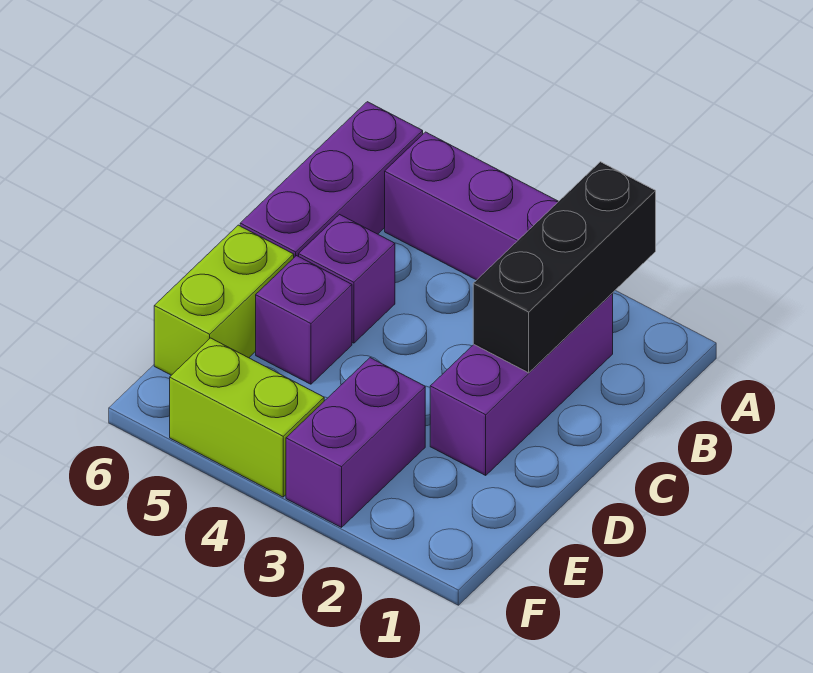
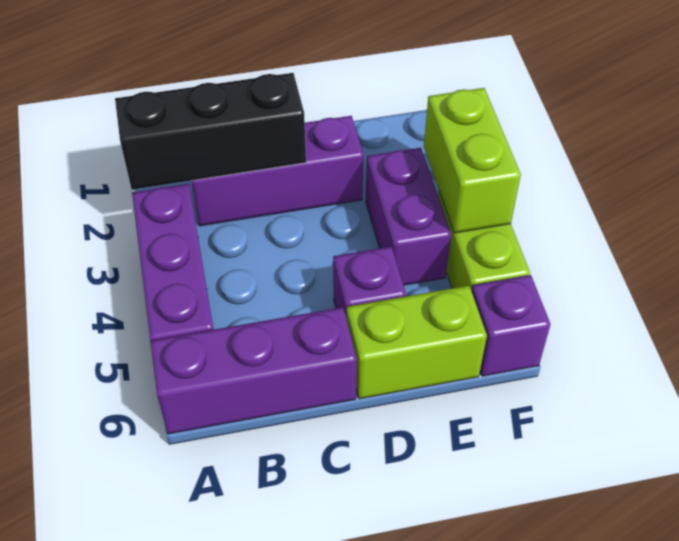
purple 1x1 brick [299,215,395,343] -> purple 1x1 brick moved to [471,275,550,376]
purple 1x2 brick [286,358,425,528] -> purple 1x2 brick turned to [366,148,451,285]
none -> lime 1x2 brick [424,88,521,233]

